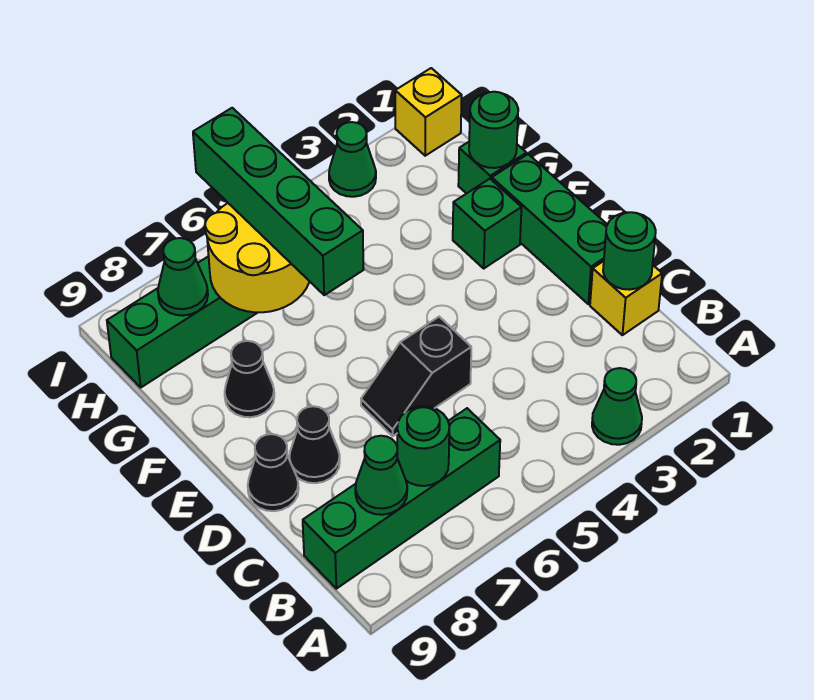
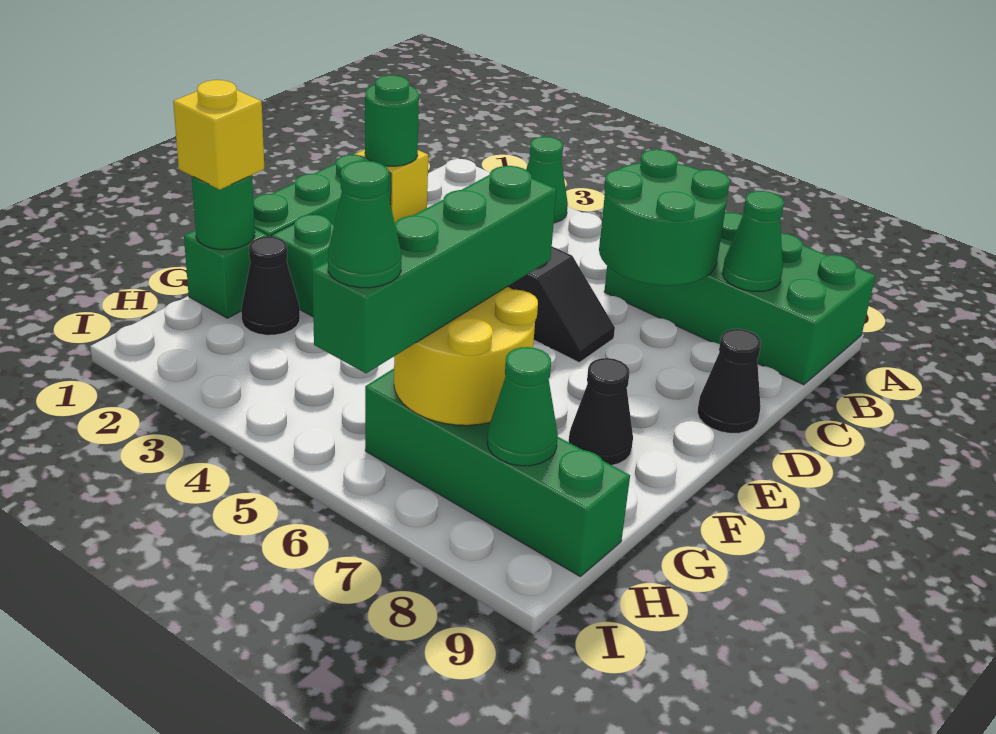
green 1x4 brick [303,408,500,589] -> green 2x4 brick [604,213,875,385]
green 1x1 round brick [397,406,449,486] -> green 2x2 round brick [599,149,730,286]
black 1x1 cone [289,406,340,483] -> black 1x1 cone moved to [241,237,300,335]
yellow 1x1 brick [395,68,462,156] -> yellow 1x1 brick moved to [173,80,264,190]
green 1x1 cone [329,122,376,197] -> green 1x1 cone moved to [328,161,402,288]

